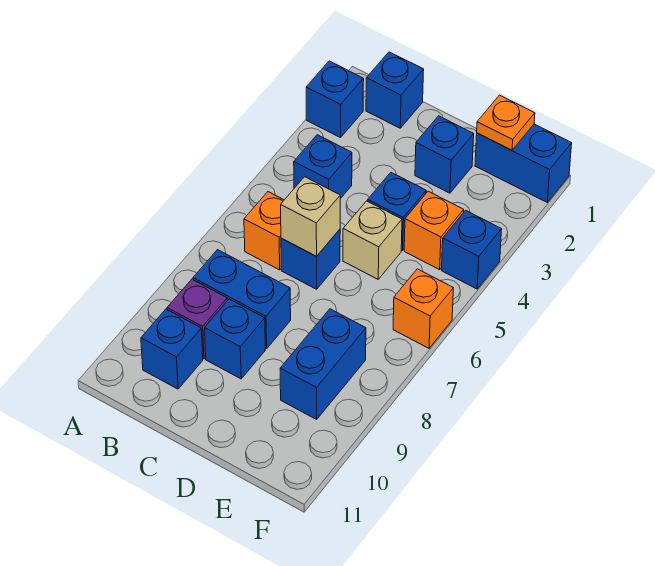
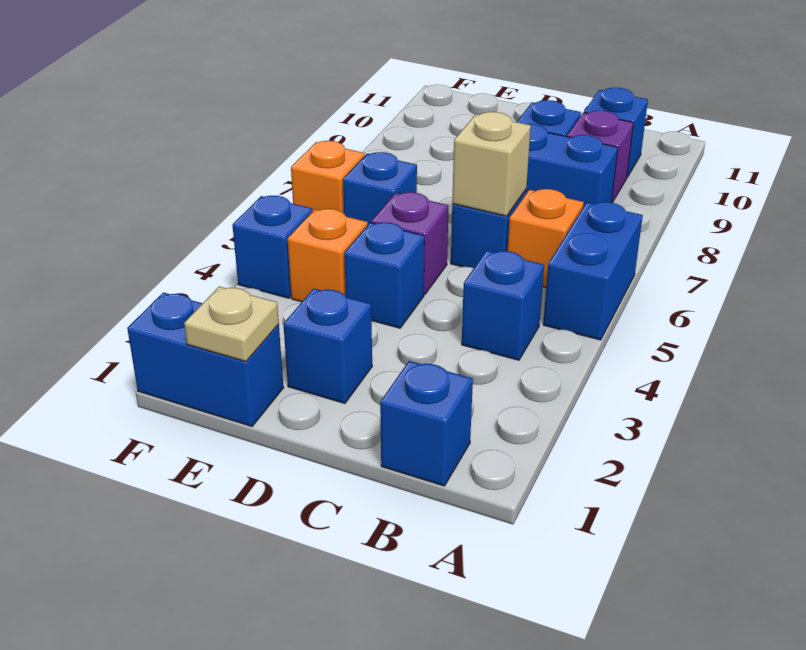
blue 1x1 brick [306,61,364,138] -> blue 1x1 brick moved to [343,152,417,224]
tan 1x1 brick [343,201,402,279] -> purple 1x1 brick [372,192,449,295]
orange 1x1 plate [477,95,535,150] -> tan 1x1 plate [184,286,279,362]
blue 1x2 brick [280,309,366,419] -> blue 1x2 brick moved to [543,202,643,340]

